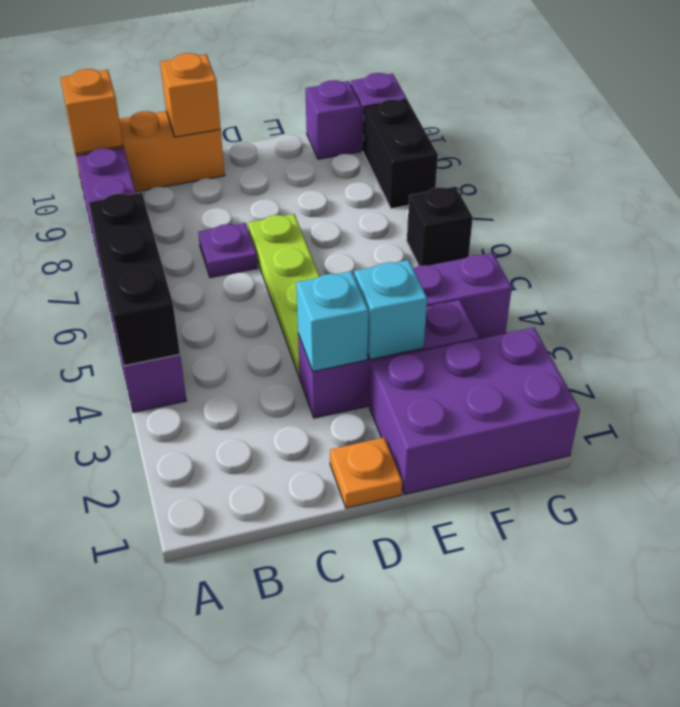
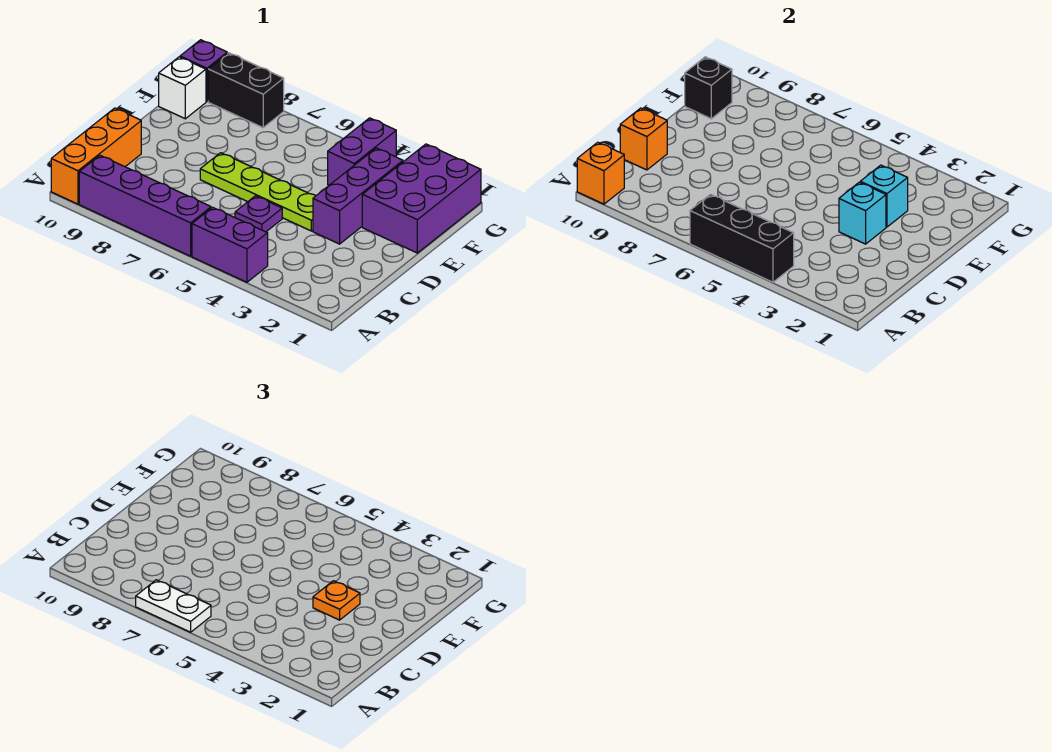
none -> white 1x2 plate [136,580,211,632]
purple 1x1 plate [198,223,258,278] -> purple 1x1 plate moved to [235,196,282,232]
orange 1x1 plate [330,437,402,508] -> orange 1x1 plate moved to [313,581,360,620]
purple 1x1 brick [306,80,361,159] -> white 1x1 brick [159,57,206,119]
black 1x1 brick [407,186,473,266] -> black 1x1 brick moved to [685,57,732,119]

